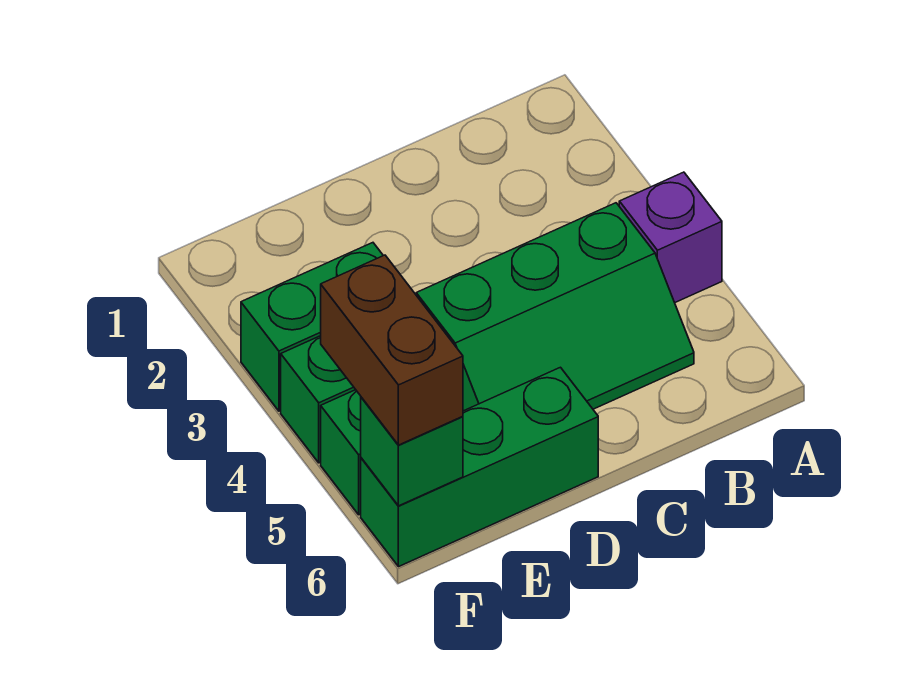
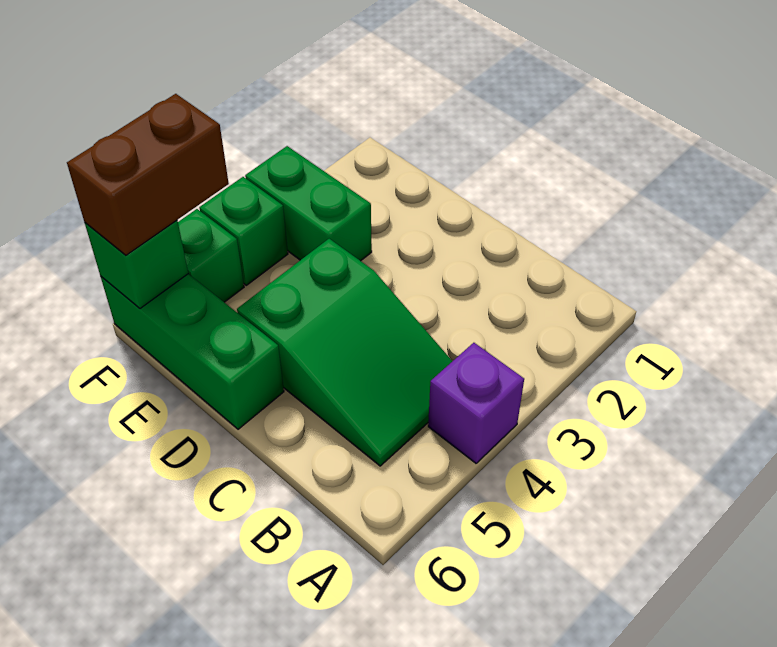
green 2x3 slope [416,203,694,411] -> green 2x3 slope turned to [237,239,452,466]

